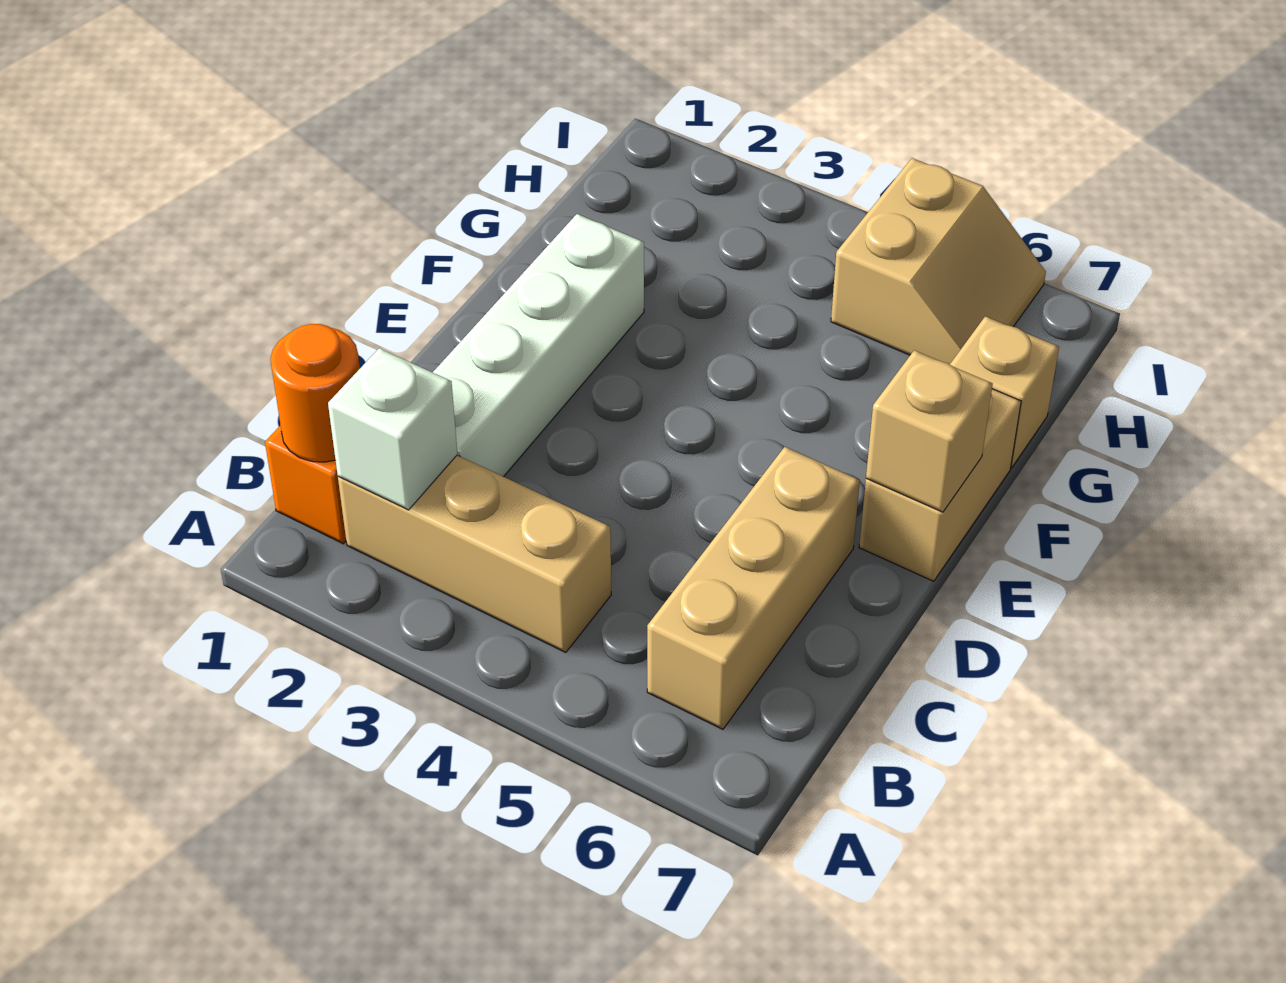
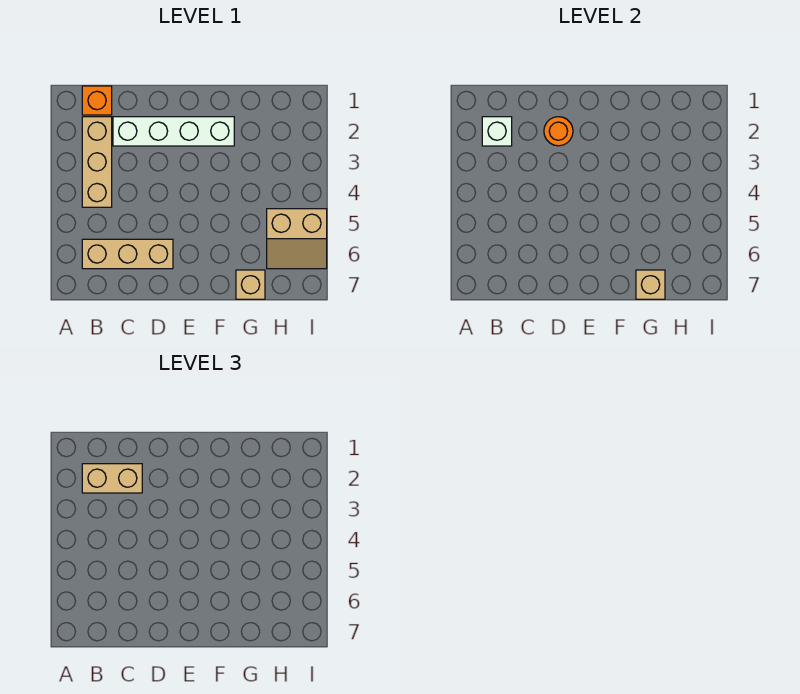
orange 1x1 round brick [270,324,360,462] -> orange 1x1 round brick moved to [544,117,573,146]
tan 1x2 brick [859,389,1021,581] -> tan 1x2 brick moved to [82,464,142,493]
tan 1x1 brick [866,350,993,512] -> tan 1x1 brick moved to [636,270,665,299]

